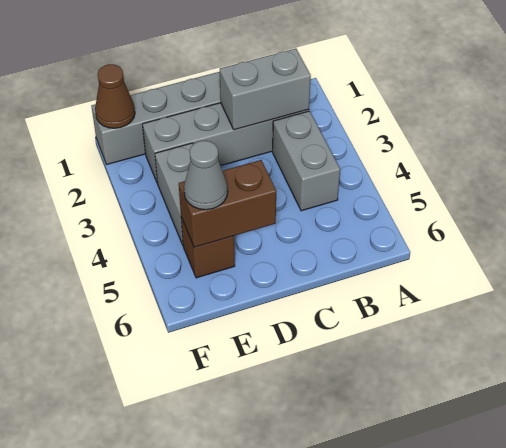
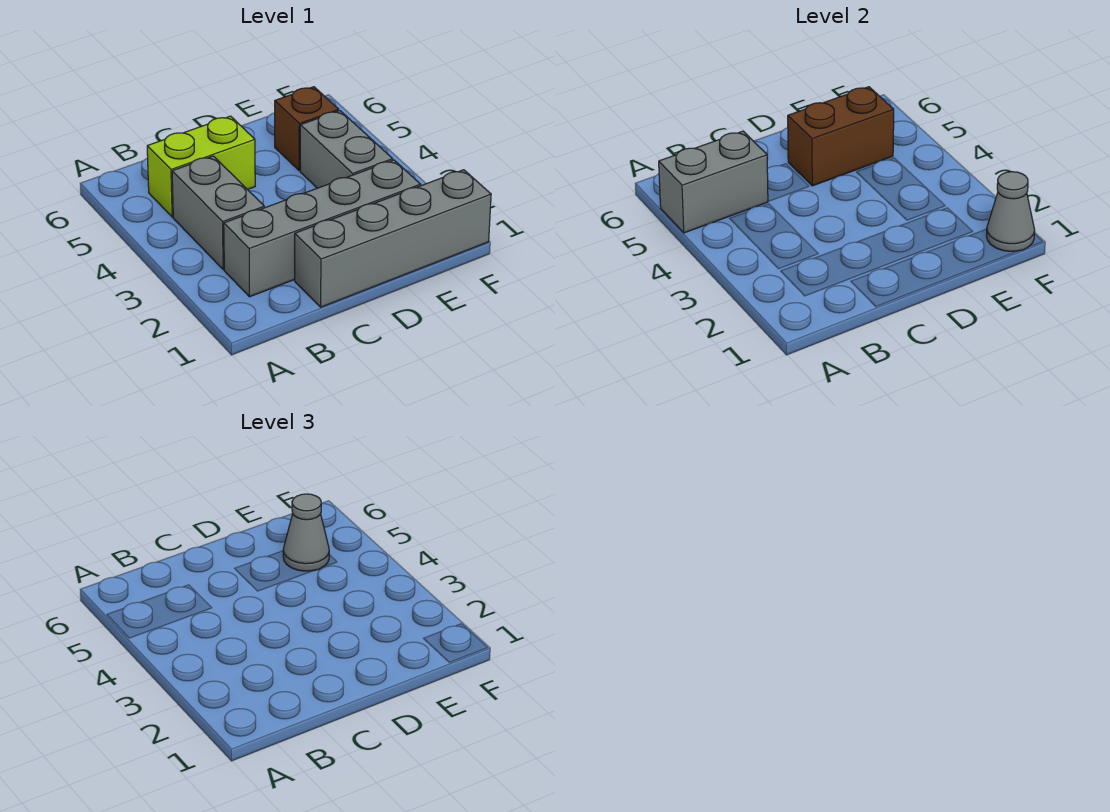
grey 1x2 brick [220,48,311,130] -> grey 1x2 brick moved to [659,131,768,233]
none -> lime 1x2 brick [147,116,255,217]
brown 1x1 cone [95,64,135,128] -> grey 1x1 cone [987,172,1035,251]

